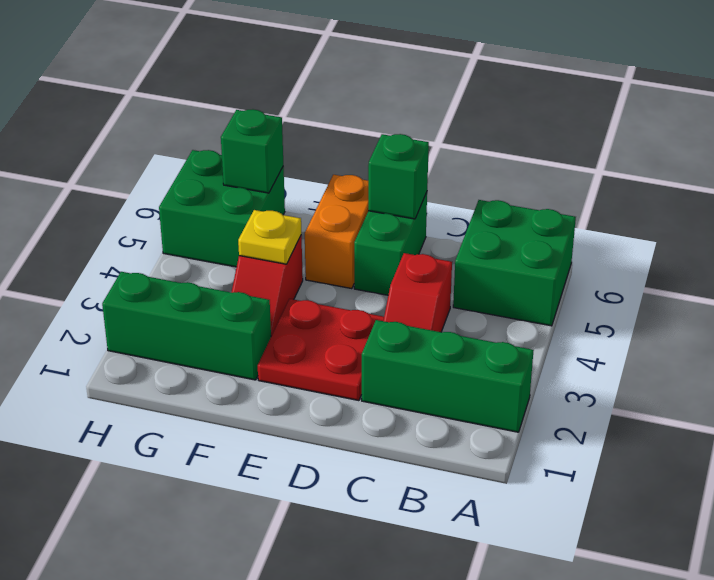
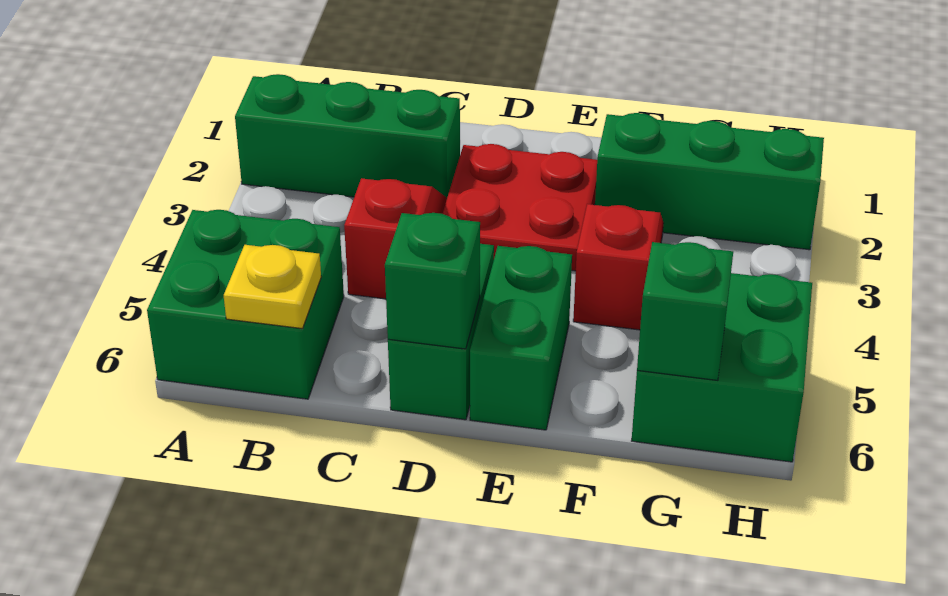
orange 1x2 brick [305,175,368,289] -> green 1x2 brick [470,246,572,430]
yellow 1x1 plate [238,210,301,264] -> yellow 1x1 plate moved to [224,245,321,329]

